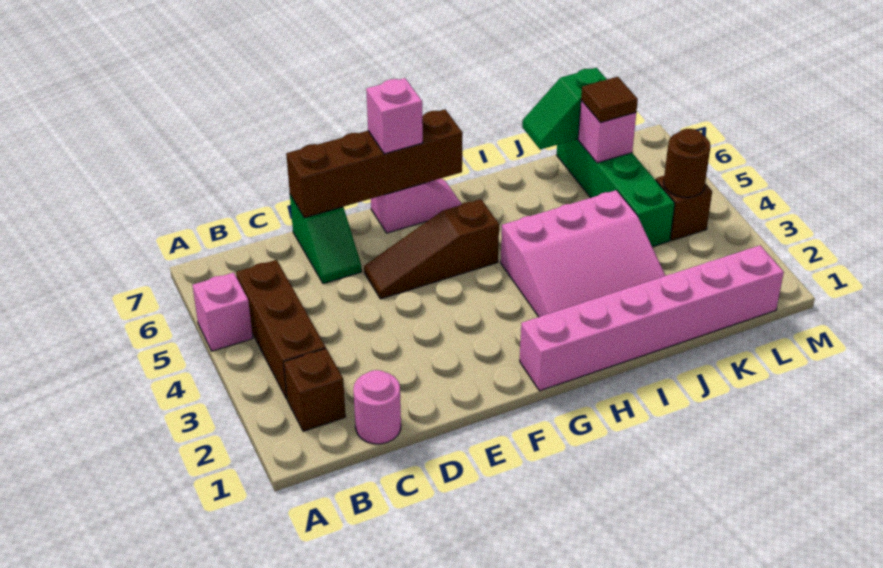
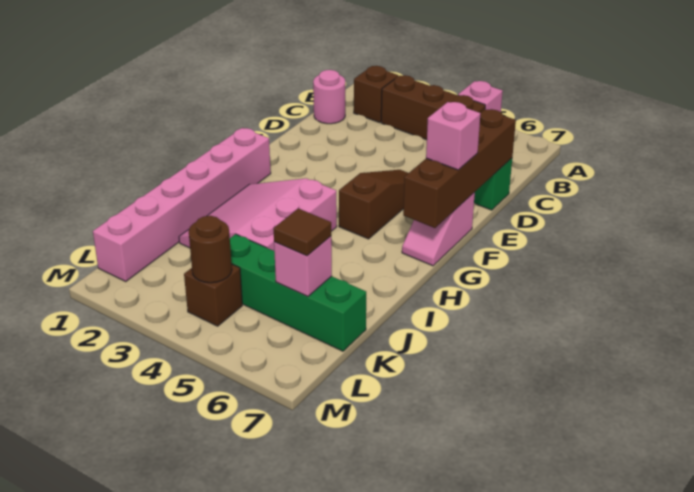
green 1x2 slope [522,68,607,150] -> none

